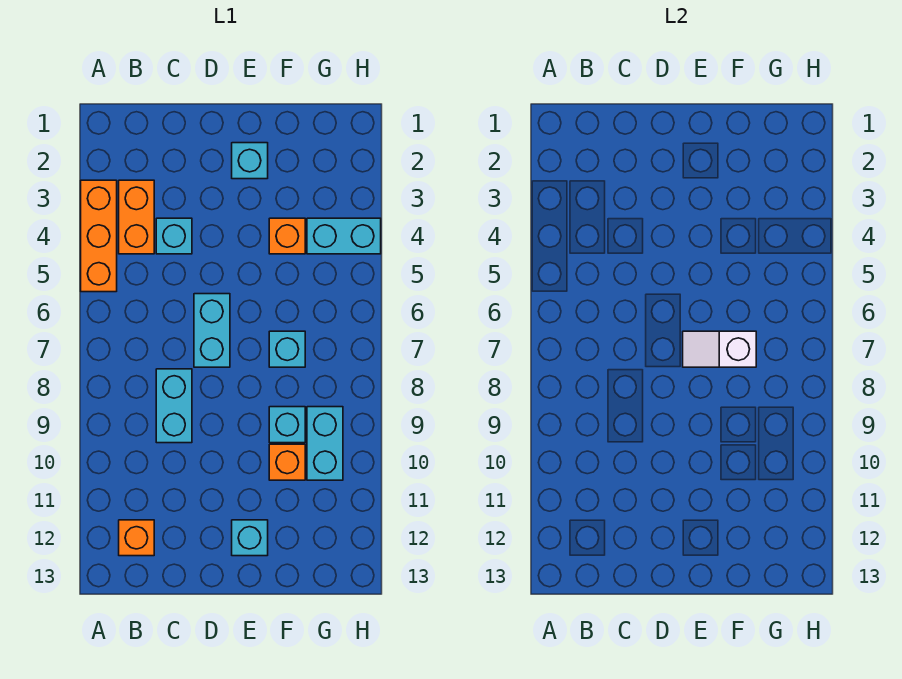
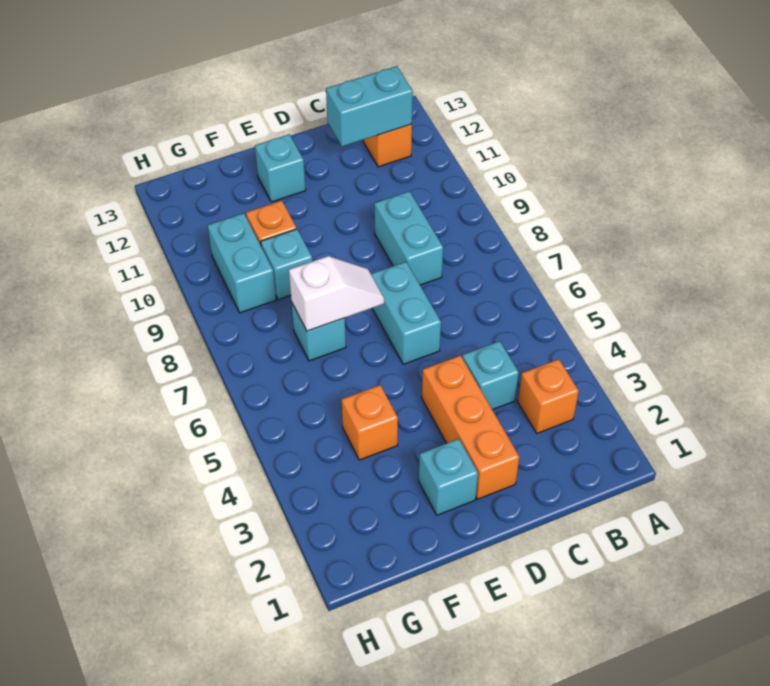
orange 1x3 brick [81,180,117,292] -> orange 1x3 brick moved to [422,356,519,499]
orange 1x2 brick [119,180,154,254] -> orange 1x1 brick [518,359,579,433]
cyan 1x2 brick [307,218,381,254] -> cyan 1x2 brick moved to [326,66,413,147]

